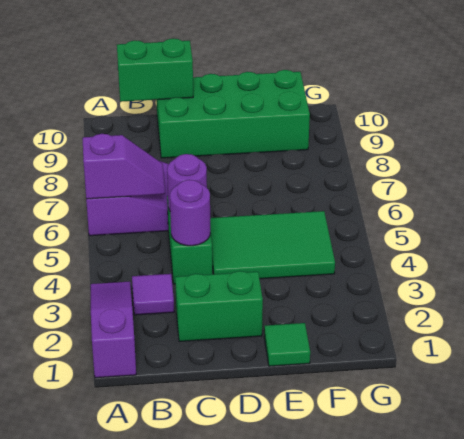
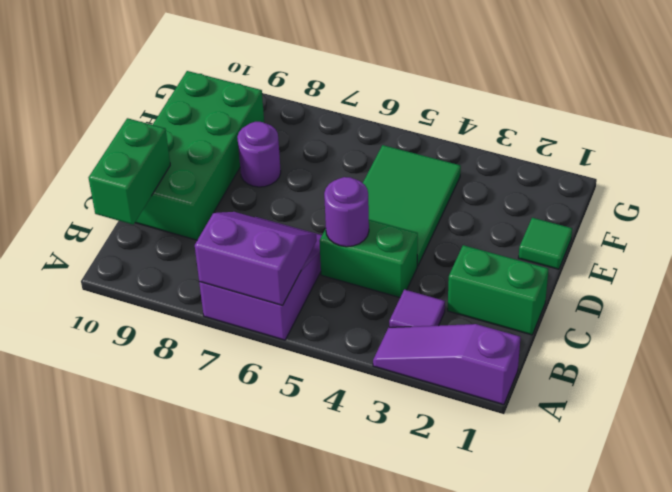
purple 1x2 slope [83,134,165,199] -> purple 2x2 slope [195,212,317,305]
green 1x2 brick [175,271,263,342] -> green 1x2 brick turned to [448,245,548,335]
purple 1x1 round brick [170,180,210,246] -> purple 1x1 round brick moved to [237,122,281,187]

